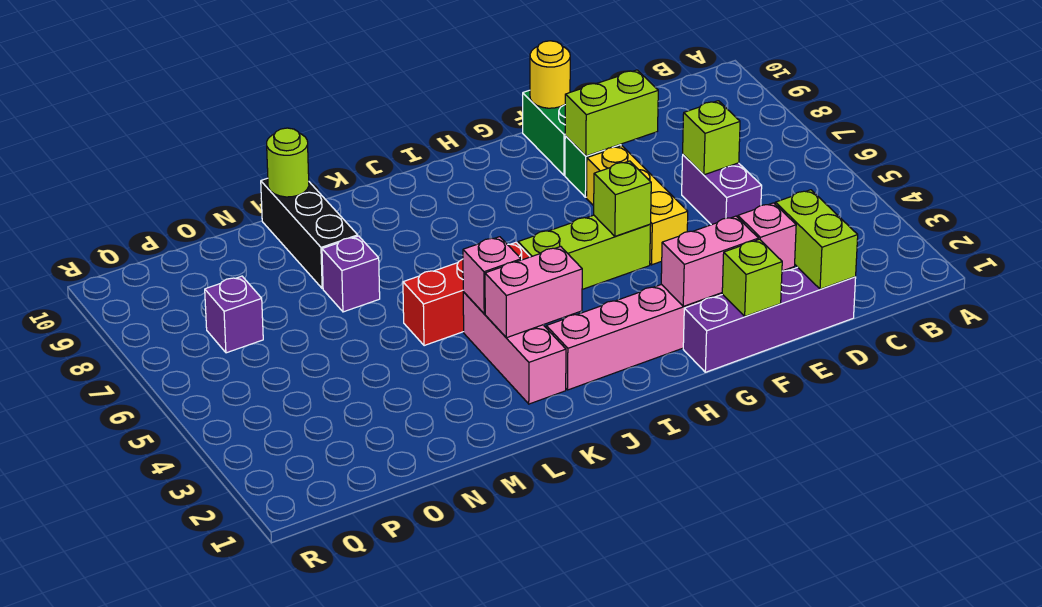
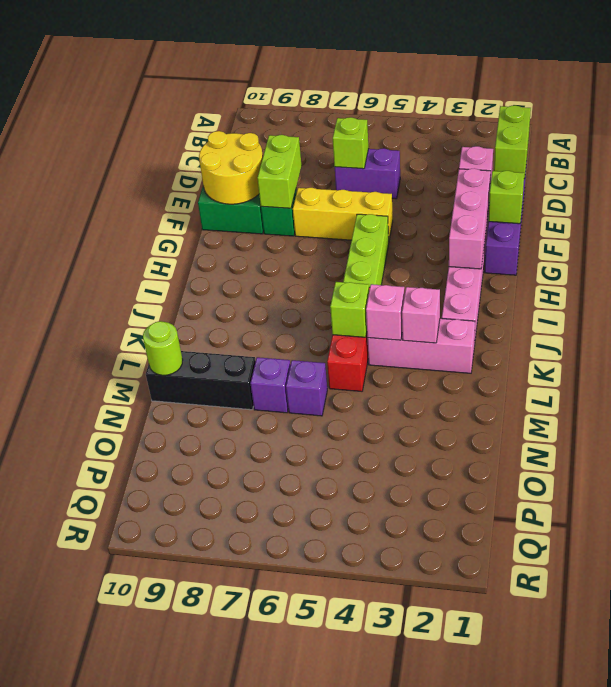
lime 1x2 brick [775,190,858,289] -> lime 1x2 brick turned to [494,105,531,179]
pink 1x2 brick [661,216,759,306] -> pink 1x3 brick [449,168,491,269]
yellow 1x1 round brick [530,41,570,108] -> yellow 2x2 round brick [199,131,263,204]
lime 1x1 brick [594,161,651,236] -> lime 1x1 brick moved to [330,282,369,337]
pink 1x2 brick [485,247,582,338] -> pink 1x1 brick [402,287,440,343]
purple 1x1 brick [205,276,263,353] -> purple 1x1 brick moved to [286,360,327,416]

